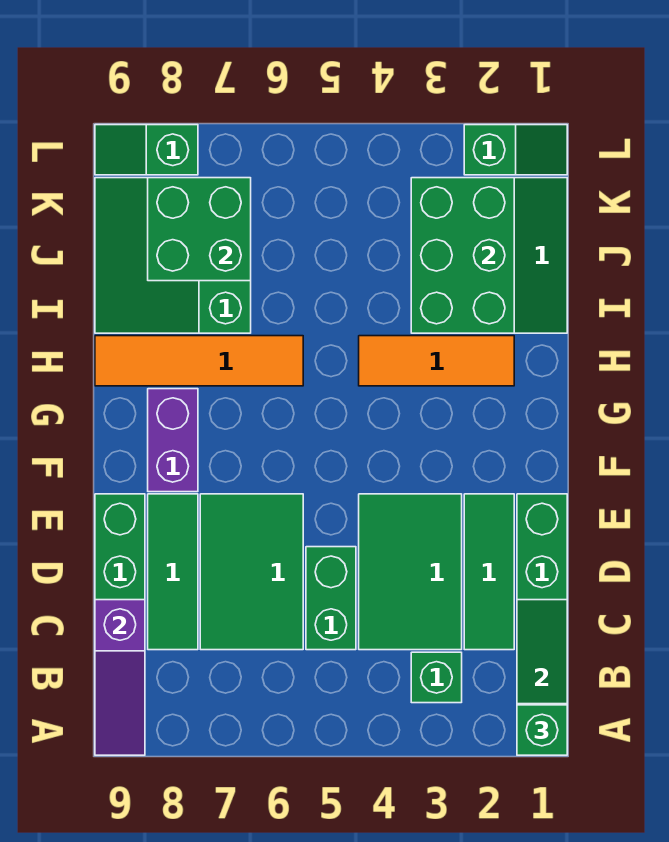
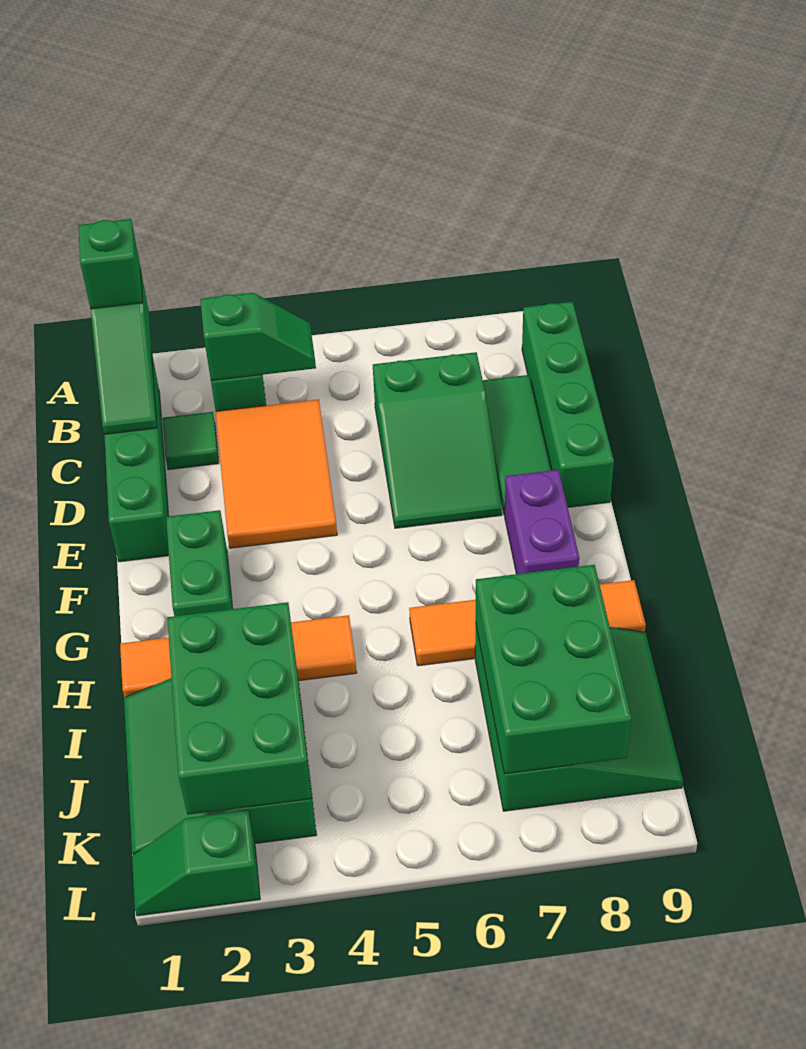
purple 1x3 slope [95,600,145,755] -> none
green 1x3 tile [464,494,514,650] -> green 1x1 tile [162,412,219,470]
green 2x3 tile [359,494,462,650] -> orange 2x3 tile [216,399,337,548]
green 1x2 brick [306,547,356,650] -> green 1x2 brick moved to [166,510,233,616]
green 2x3 tile [200,494,303,650] -> green 2x3 slope [373,352,502,528]
orange 1x3 tile [359,336,514,386] -> orange 1x4 tile [120,615,357,697]
green 2x2 brick [148,178,251,281] -> green 2x3 brick [476,565,631,774]
green 1x2 slope [95,125,198,175] -> green 1x2 slope moved to [200,293,316,381]

